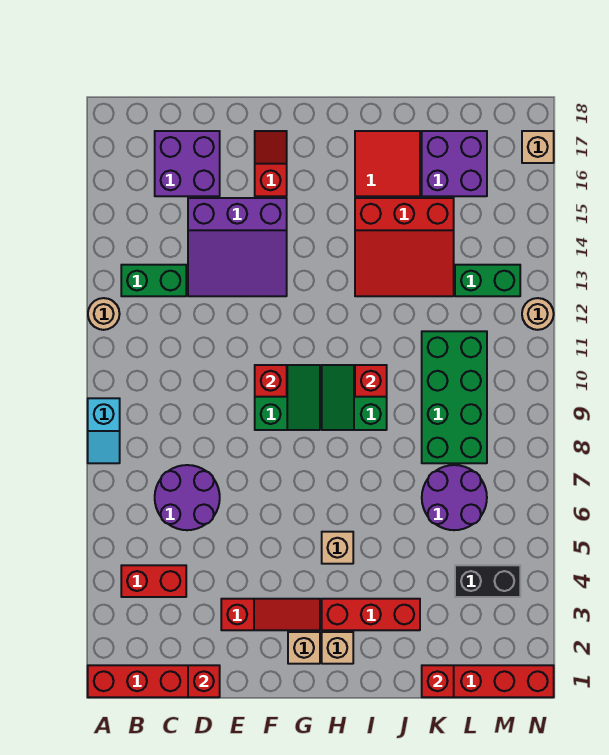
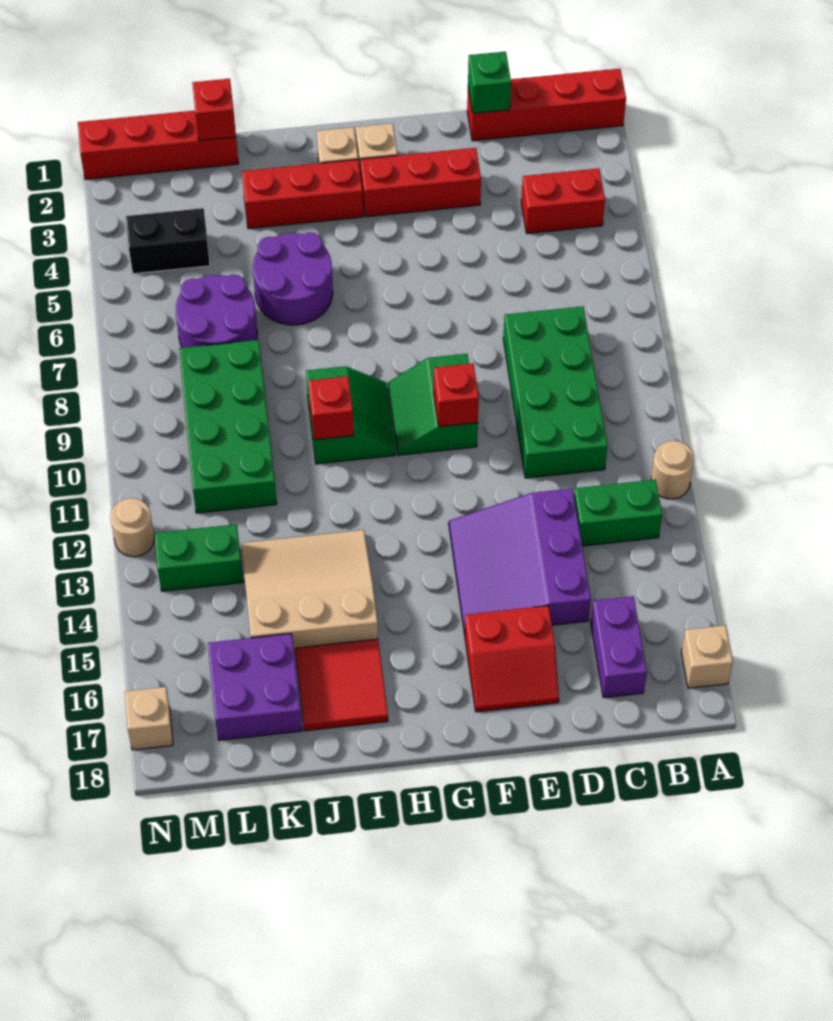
cyan 1x2 slope [88,398,120,463] -> none
purple 2x2 round brick [155,465,220,530] -> purple 2x2 round brick moved to [253,233,333,325]
none -> green 2x4 brick [503,306,608,478]
purple 2x2 brick [155,131,220,196] -> purple 1x2 brick [591,596,647,698]
red 1x1 brick [188,665,220,697] -> green 1x1 brick [468,52,511,113]
purple 3x3 slope [188,198,287,296] -> purple 3x3 slope turned to [449,488,591,634]
red 1x3 slope [221,599,320,630] -> red 1x3 brick [360,148,481,217]
red 1x2 slope [255,131,287,196] -> red 2x2 slope [464,606,559,712]
tan 1x1 brick [322,532,353,564] -> tan 1x1 brick moved to [681,625,733,688]
red 3x3 slope [355,198,454,296] -> tan 3x3 slope [241,530,378,654]

